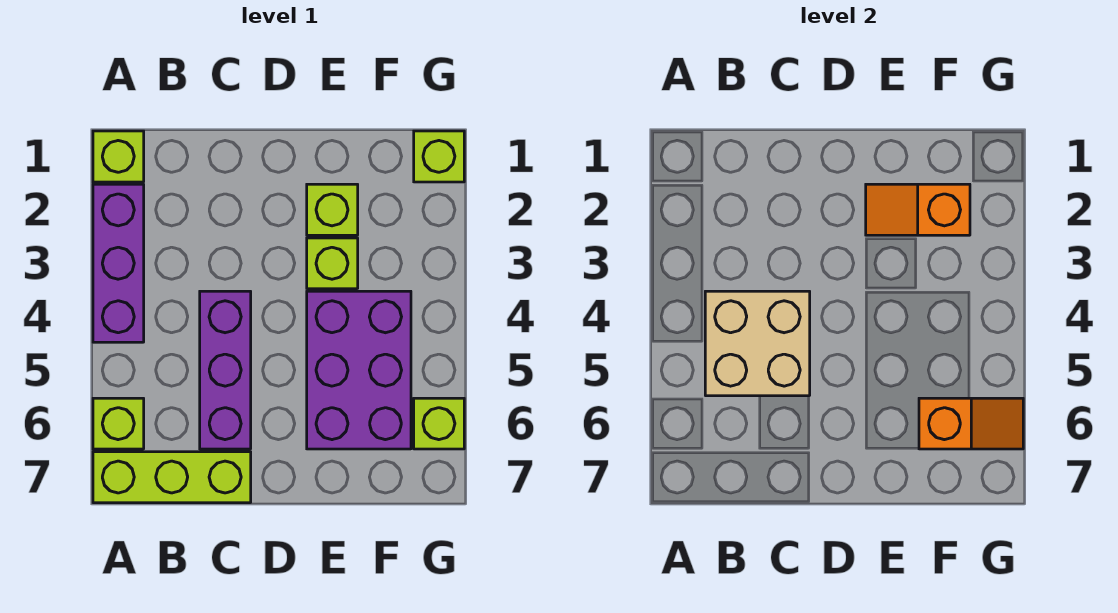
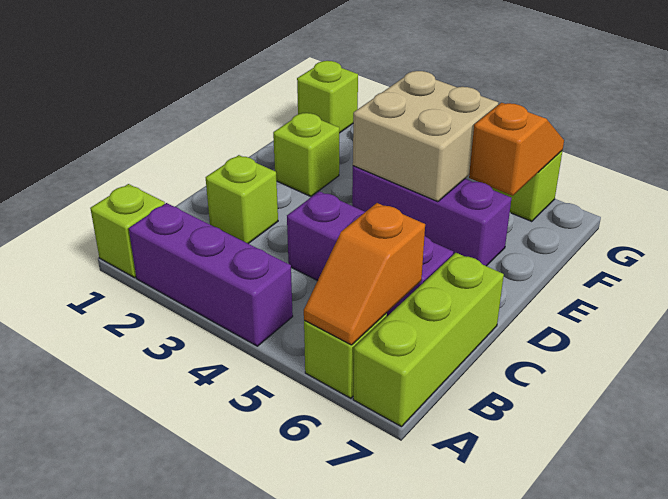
tan 2x2 brick [705,291,810,396] -> tan 2x2 brick moved to [353,71,498,202]
orange 1x2 slope [866,184,970,235] -> orange 1x2 slope moved to [304,203,425,345]
lime 1x1 brick [307,238,358,289] -> lime 1x1 brick moved to [206,155,278,244]
purple 2x3 brick [307,291,411,449] -> purple 1x3 brick [352,166,511,266]

